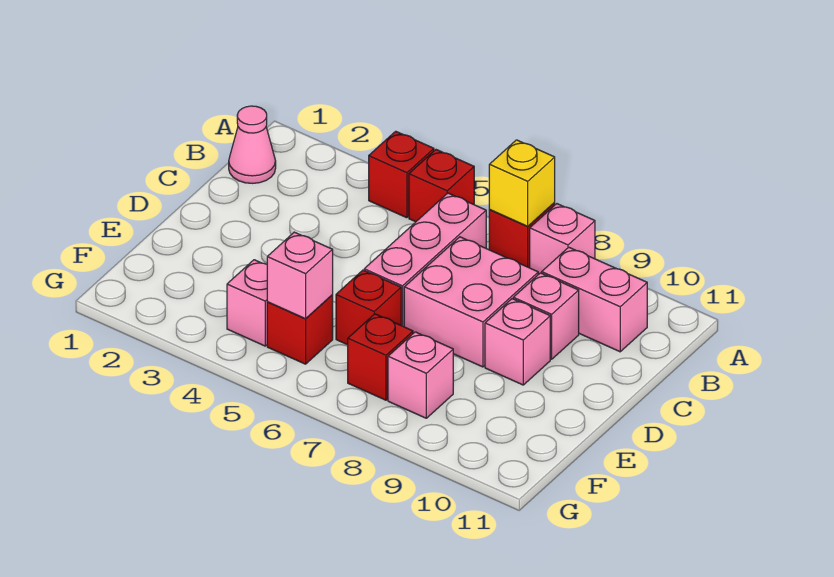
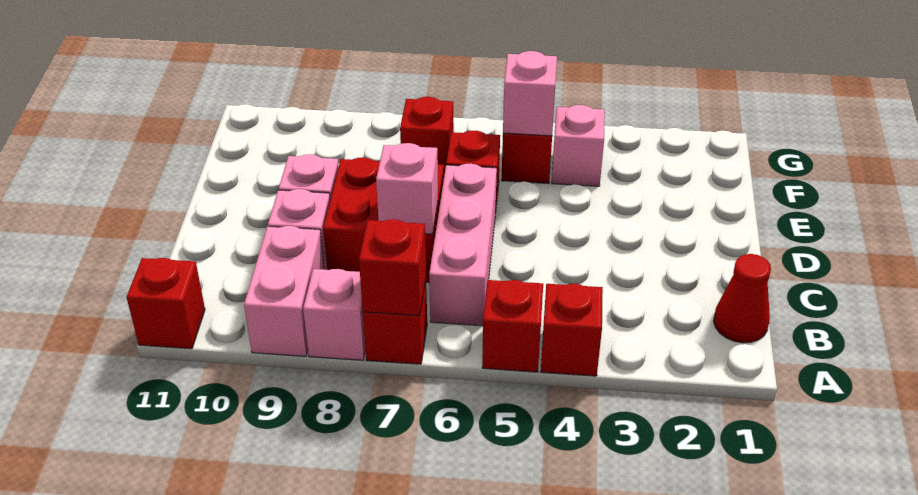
yellow 1x1 brick [489,140,555,226] -> red 1x1 brick [359,219,426,316]
none -> red 1x1 brick [127,258,205,349]
pink 1x1 cone [229,106,276,183] -> red 1x1 cone [714,254,771,343]
pink 1x2 brick [542,247,647,352] -> pink 1x2 brick turned to [244,226,324,356]
pink 2x2 brick [404,237,538,367] -> red 2x2 brick [323,157,444,282]
pink 1x1 brick [388,332,453,418] -> pink 1x1 brick moved to [376,143,438,234]

